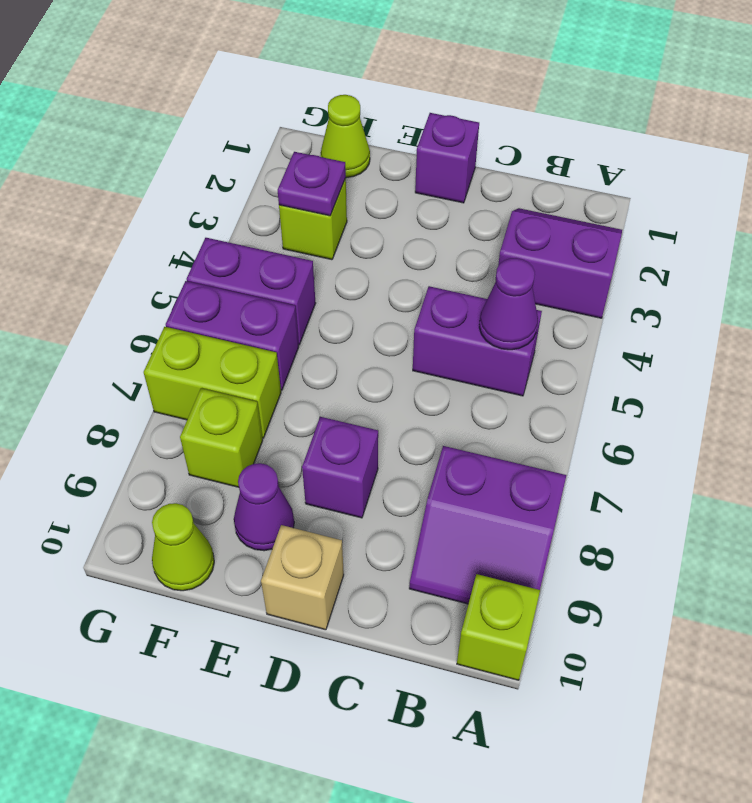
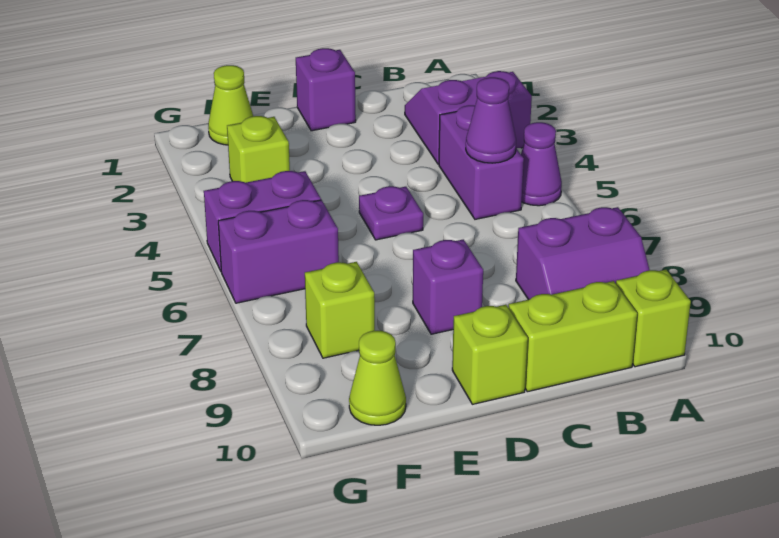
purple 1x2 brick [413,286,542,396] -> purple 1x2 brick turned to [439,105,524,219]
tan 1x1 brick [261,525,344,630] -> lime 1x1 brick [452,305,528,404]
purple 1x1 cone [234,463,294,551] -> purple 1x1 cone moved to [521,122,562,206]
purple 1x1 plate [278,152,346,216] -> purple 1x1 plate moved to [359,186,423,240]
lime 1x2 brick [144,327,281,438] -> lime 1x2 brick moved to [509,281,637,392]

